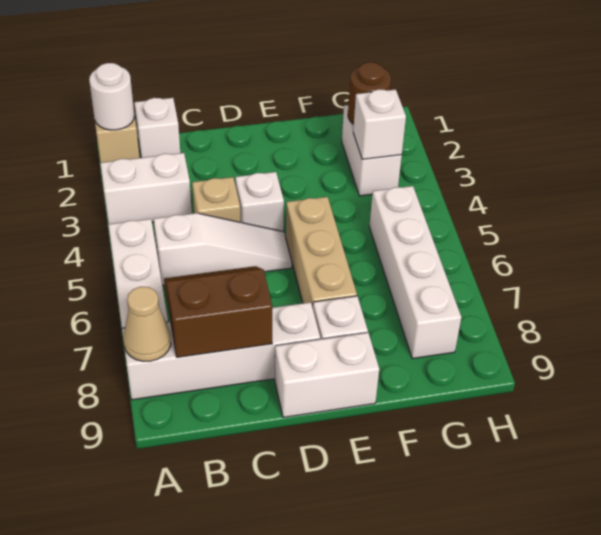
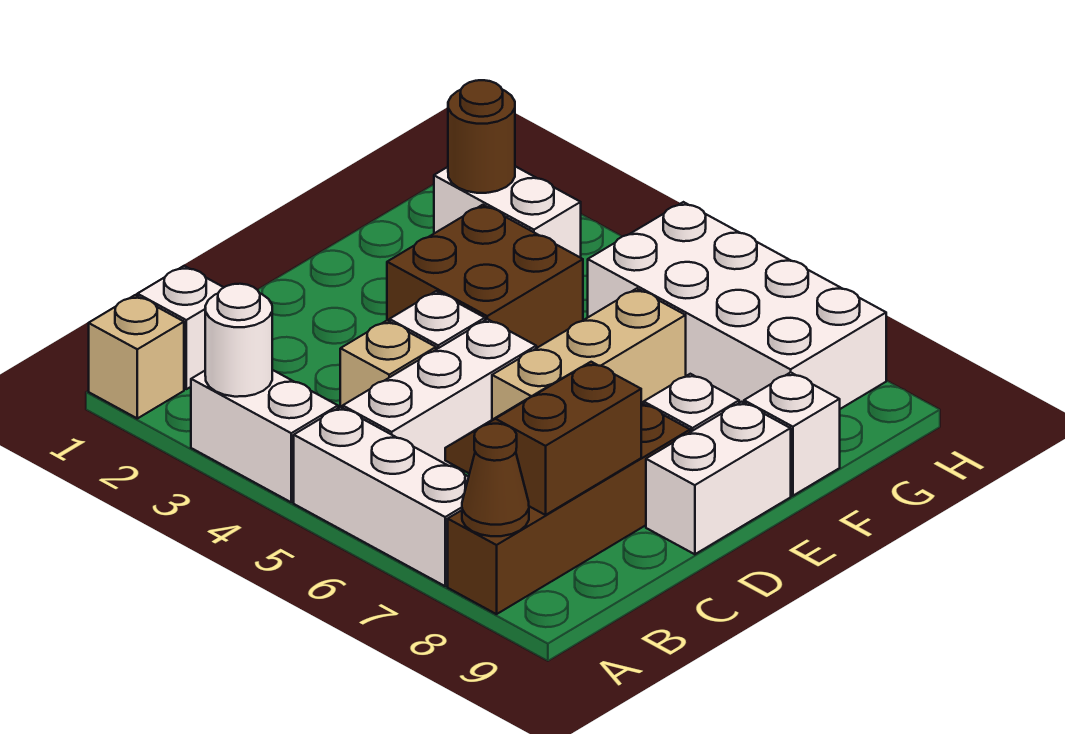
white 1x1 round brick [89,63,134,130] -> white 1x1 round brick moved to [205,284,272,397]
white 1x2 brick [100,153,192,224] -> white 1x2 brick turned to [191,370,338,502]
white 1x4 brick [122,302,320,400] -> brown 1x4 brick [448,403,690,614]
tan 1x1 cone [123,287,171,361] -> brown 1x1 cone [462,424,529,536]
white 1x3 slope [154,213,292,286] -> white 1x3 brick [343,319,536,466]
none -> brown 2x2 brick [387,205,583,348]
tan 1x3 brick [286,197,357,308] -> tan 1x3 brick turned to [492,289,686,420]
white 1x1 brick [353,89,406,159] -> white 1x1 brick moved to [744,372,840,496]
white 1x4 brick [369,186,461,359] -> white 2x4 brick [588,202,886,409]

